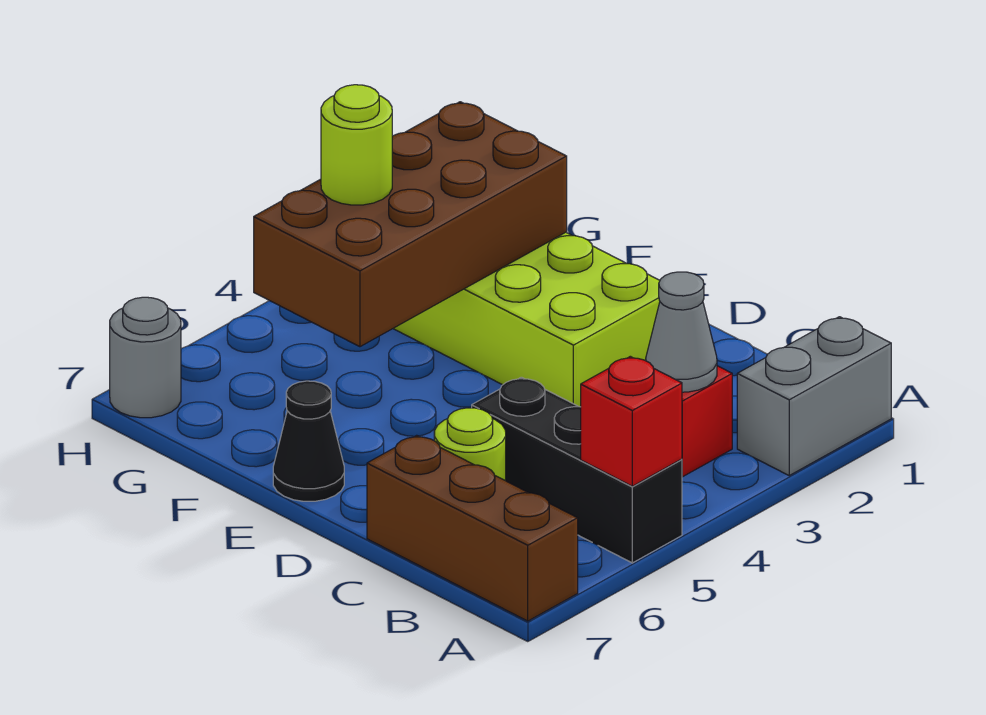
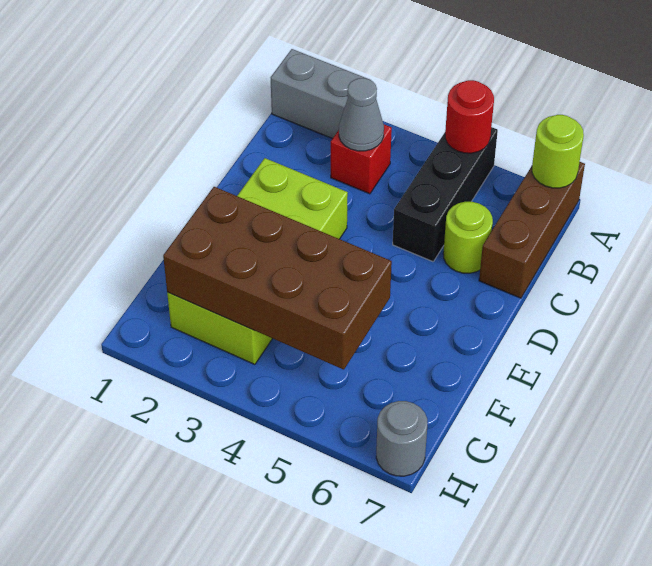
red 1x1 brick [581,356,682,486] -> red 1x1 round brick [445,80,494,153]
black 1x1 cone [273,381,344,501] -> none
lime 1x1 round brick [321,85,392,205] -> lime 1x1 round brick moved to [532,115,584,188]

